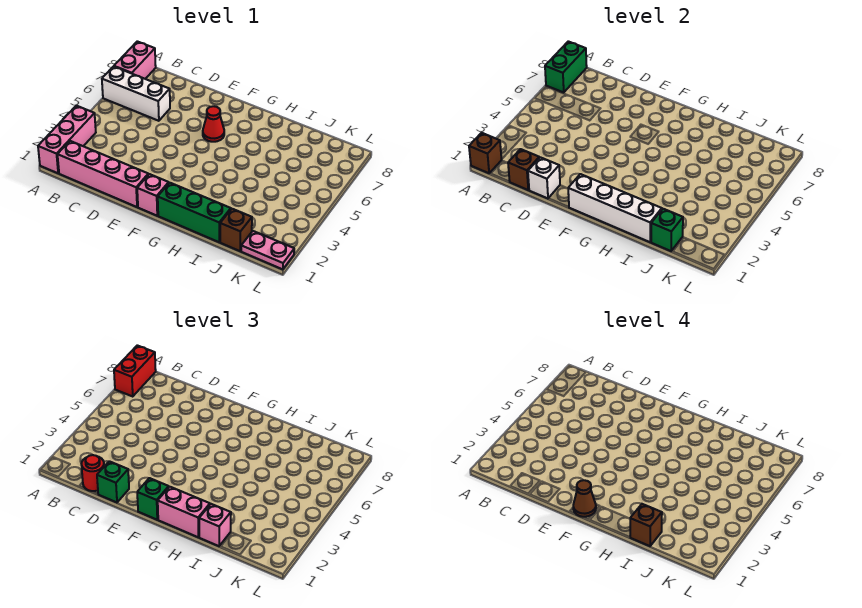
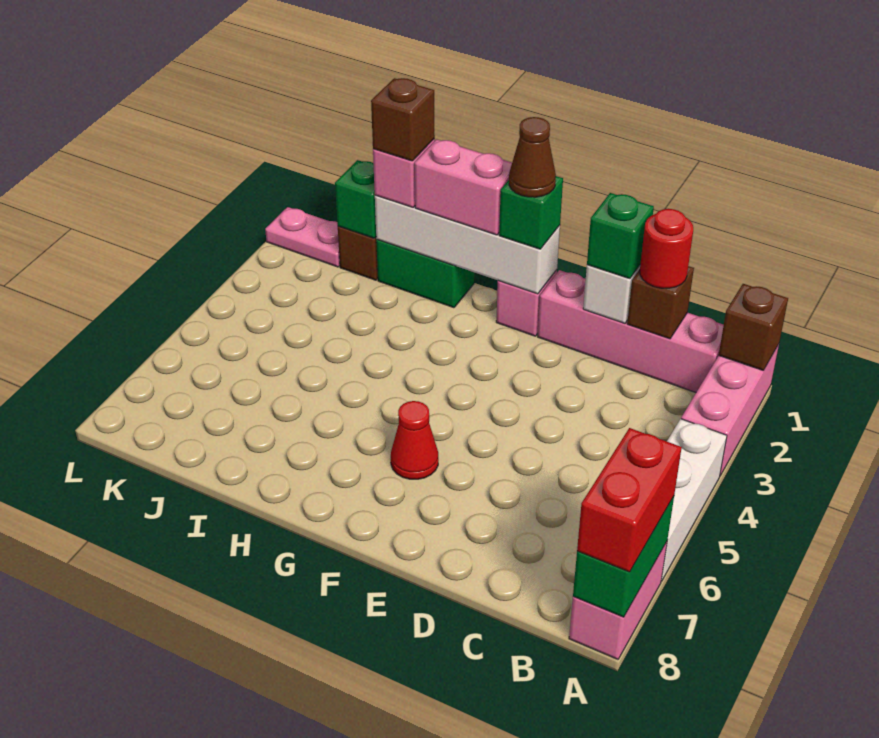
white 1x3 brick [102,67,170,121] -> white 1x3 brick turned to [661,419,727,581]
green 1x3 brick [158,183,231,242] -> green 1x2 brick [376,239,474,308]

